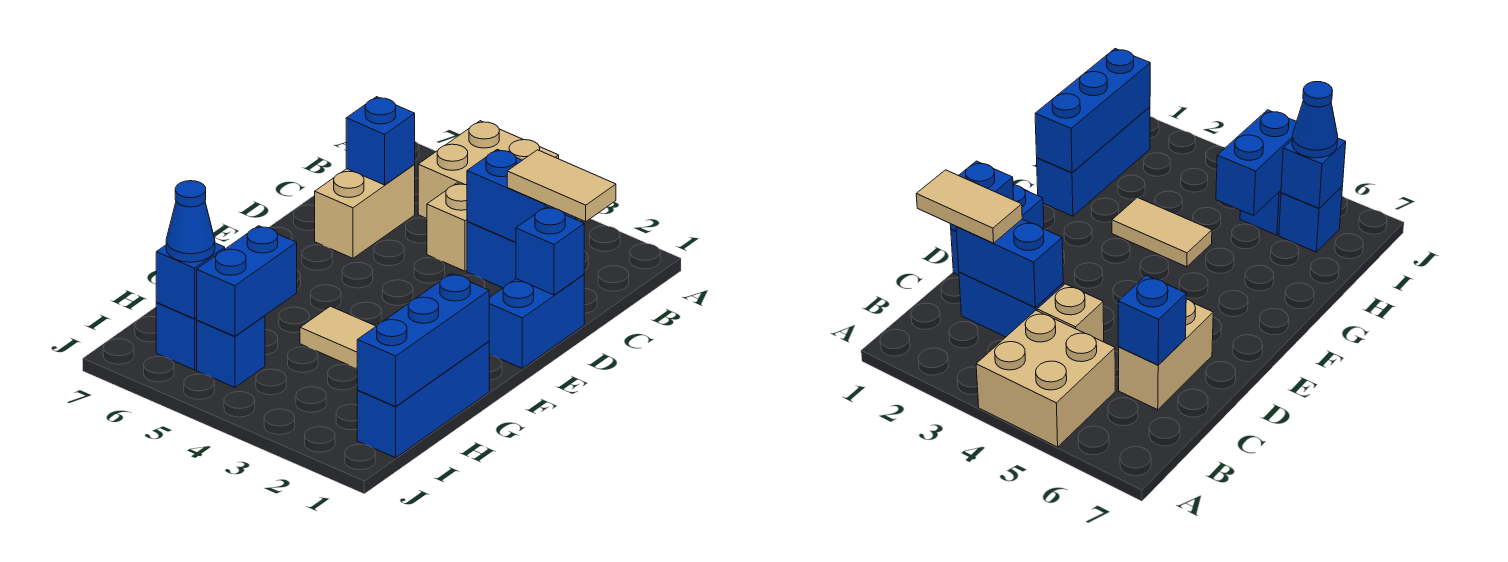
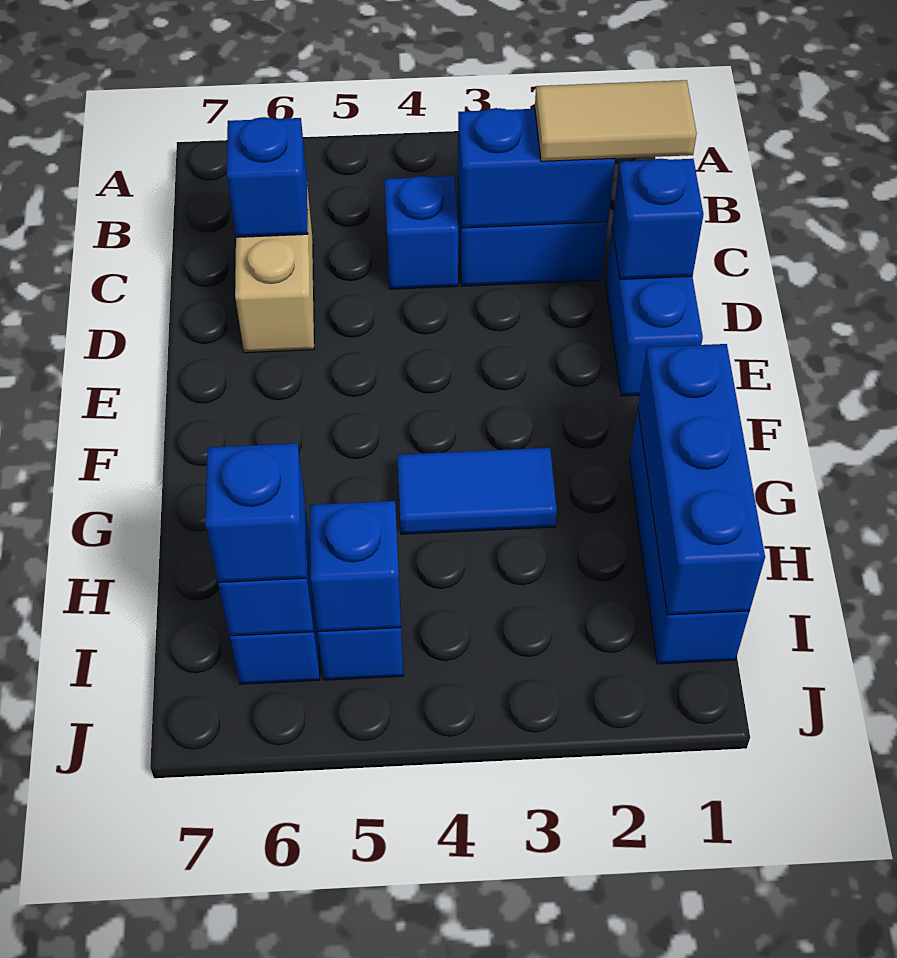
tan 2x2 brick [418,121,559,219] -> none
tan 1x1 brick [427,183,467,271] -> blue 1x1 brick [384,176,458,289]
tan 1x2 tile [300,306,376,368] -> blue 1x2 tile [397,448,557,534]
blue 1x2 brick [197,226,297,336] -> blue 1x1 brick [310,501,401,632]
blue 1x1 cone [166,181,215,262] -> blue 1x1 brick [205,443,306,582]

